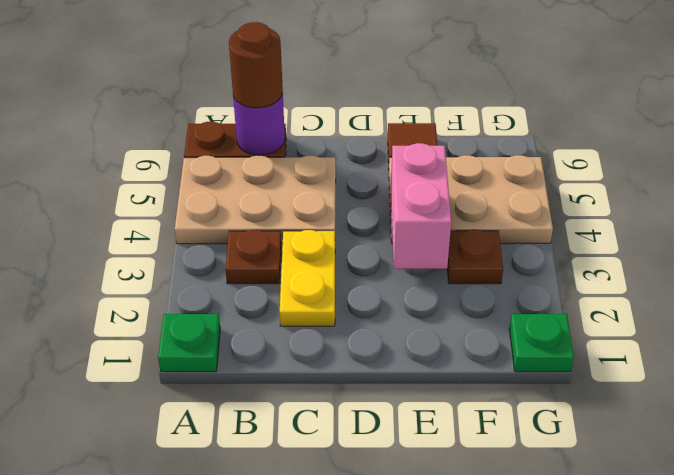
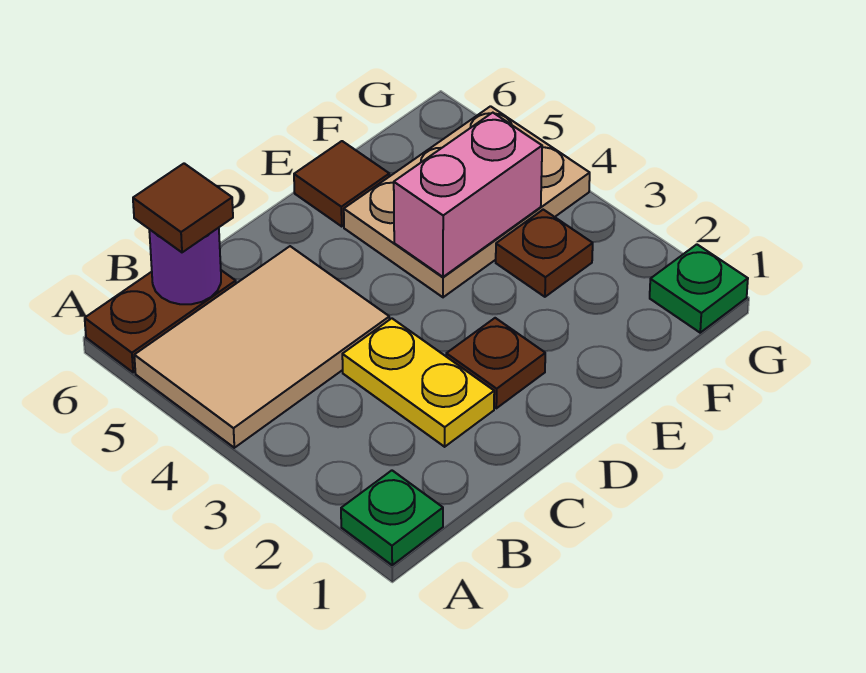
tan 2x3 plate [175,156,336,244] -> tan 2x3 tile [134,246,389,448]
brown 1x1 plate [225,230,281,284] -> brown 1x1 plate moved to [446,318,545,408]
brown 1x1 round brick [229,22,283,108] -> brown 1x1 tile [133,163,233,252]
pink 1x2 brick [391,143,451,269] -> pink 1x2 brick turned to [394,113,542,277]

